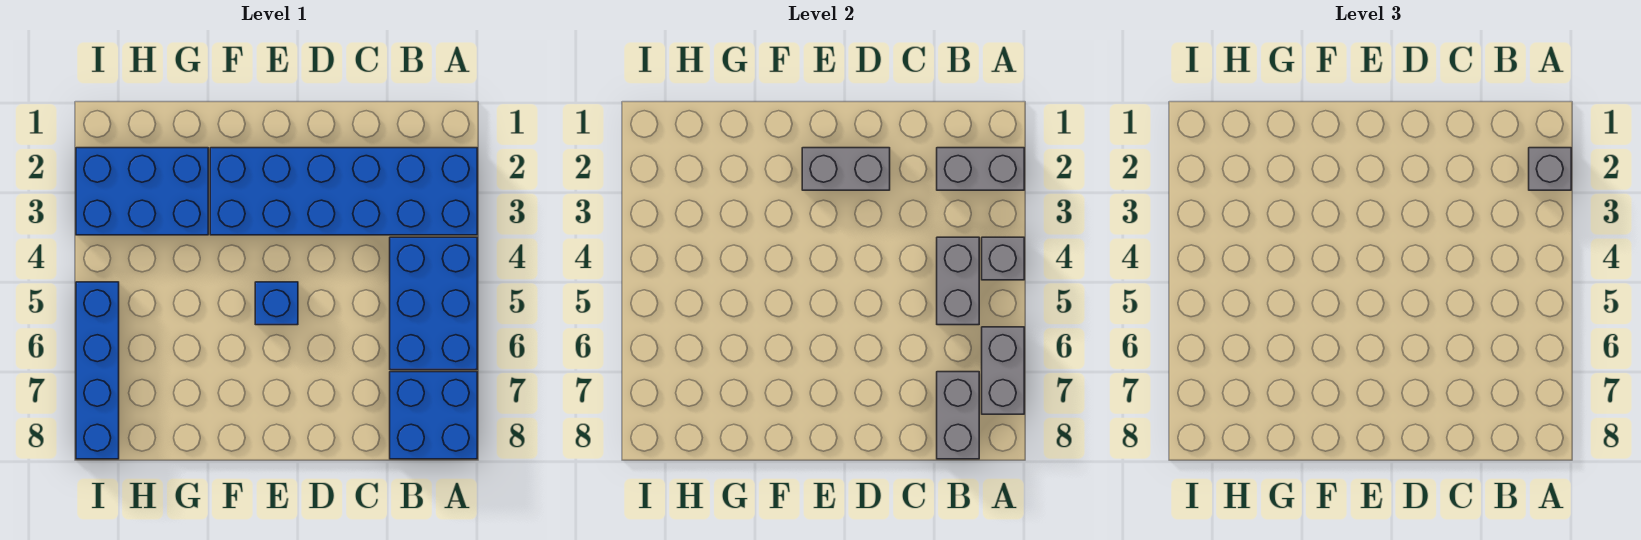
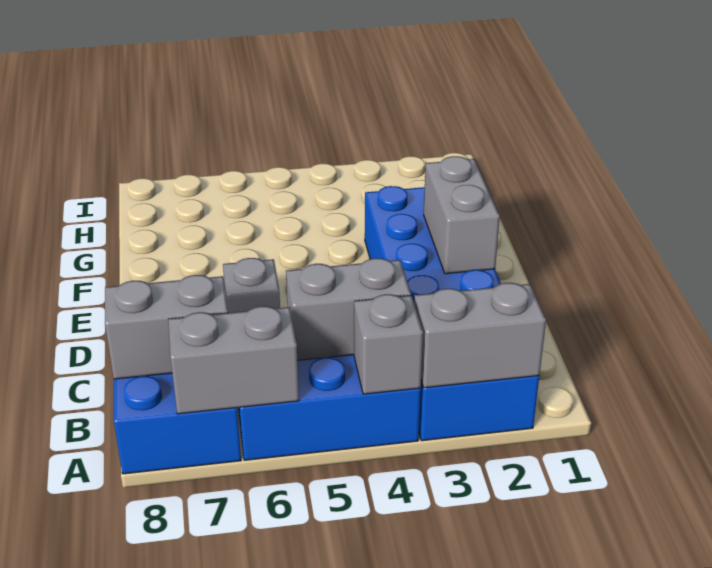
grey 1x2 brick [937,148,1024,190] -> grey 1x2 brick turned to [414,283,546,388]
grey 1x1 brick [1529,148,1571,190] -> grey 1x1 brick moved to [223,258,280,313]
blue 1x1 brick [255,282,298,325] -> none
blue 2x3 brick [76,148,208,235] -> none
blue 1x4 brick [76,282,119,459] -> none

